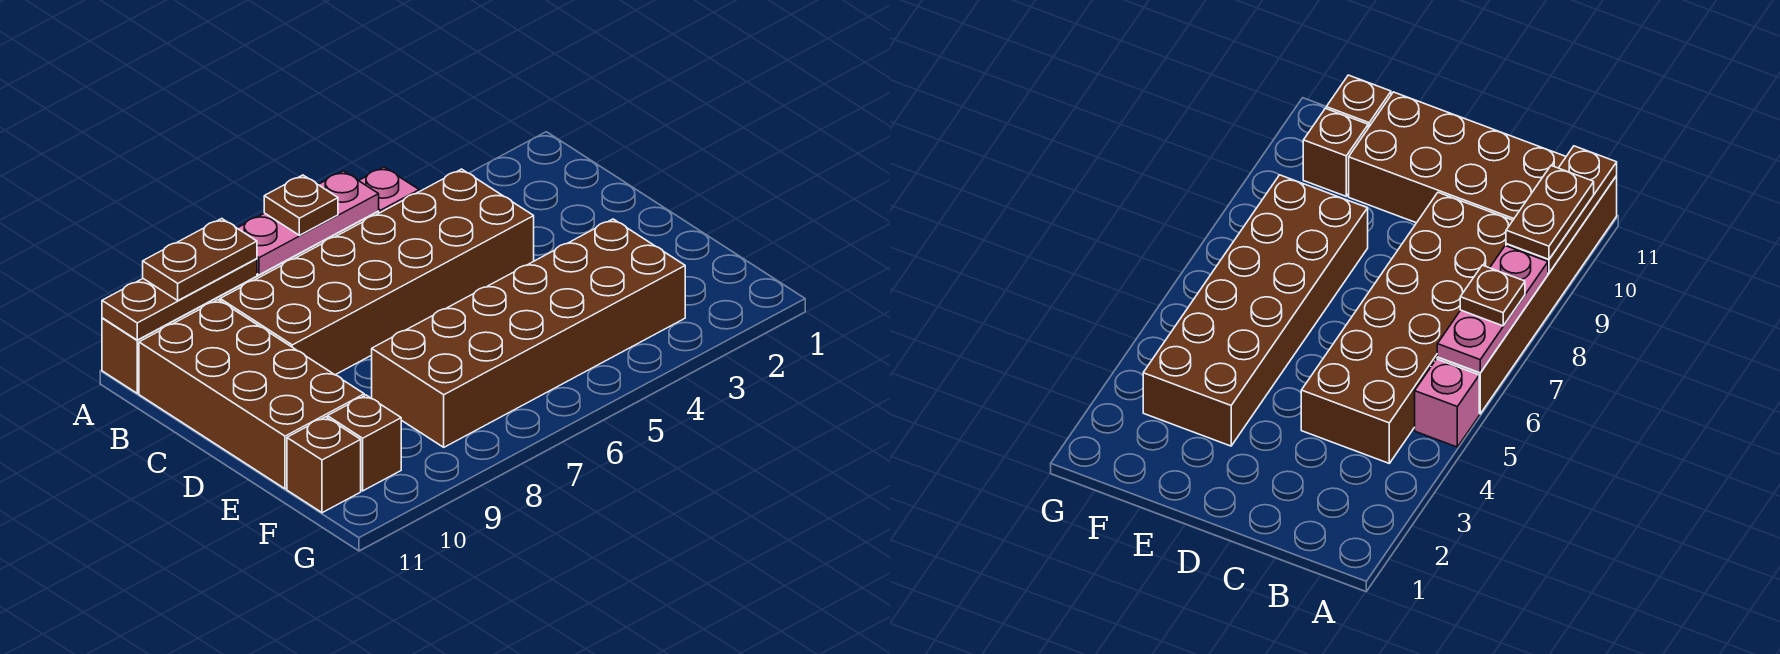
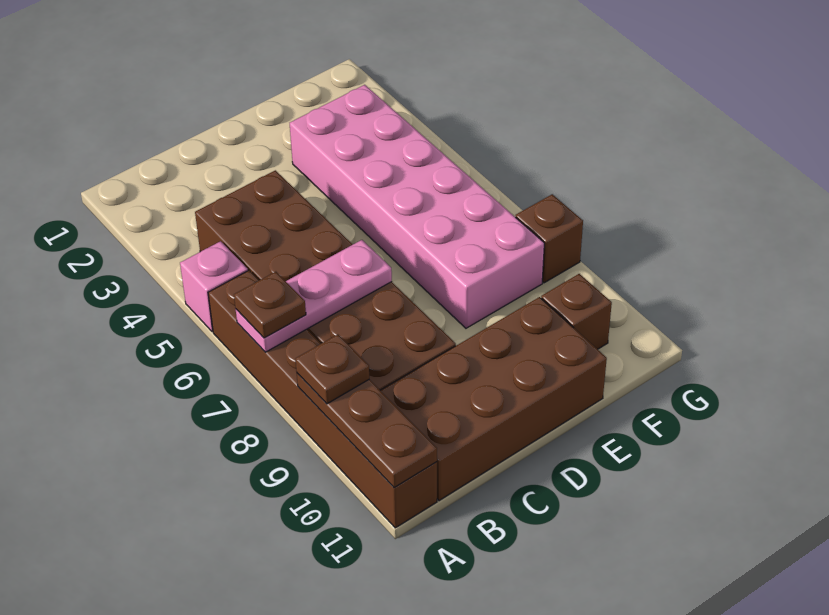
pink 1x3 plate [237,171,379,275] -> pink 1x3 plate turned to [236,240,392,352]
brown 1x2 plate [143,219,257,300] -> brown 1x1 plate [295,334,369,404]
brown 2x6 brick [372,219,685,447] -> pink 2x6 brick [290,85,544,328]
brown 1x1 brick [287,417,361,513] -> brown 1x1 brick moved to [516,194,583,283]

